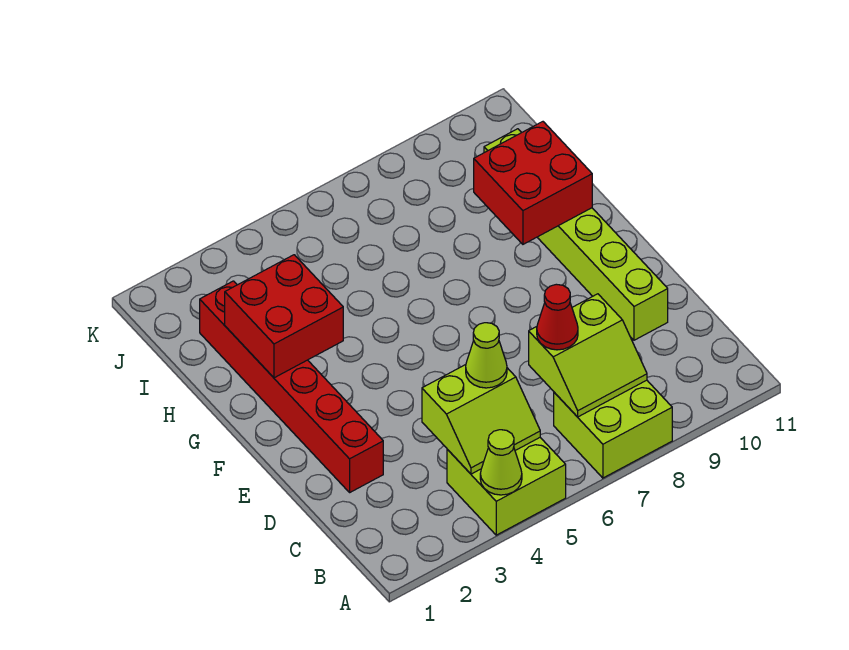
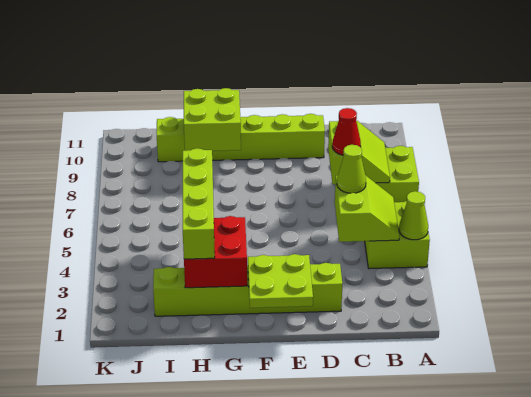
red 1x6 brick [200,281,383,492] -> lime 1x6 brick [153,263,342,316]
none -> lime 2x2 plate [248,254,313,308]
red 2x2 brick [474,122,592,244] -> lime 2x2 brick [184,88,241,151]
none -> lime 1x4 brick [183,148,215,259]

